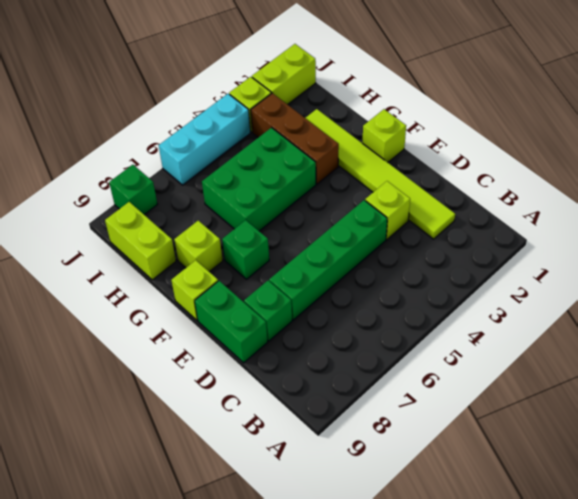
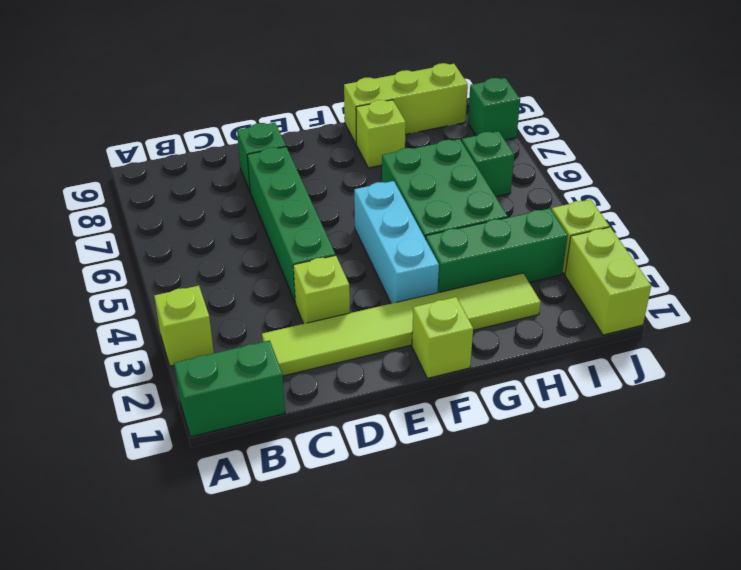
green 1x2 brick [195,281,268,363] -> green 1x2 brick moved to [174,340,285,437]
green 1x1 brick [222,220,269,279] -> green 1x1 brick moved to [462,131,514,197]
lime 1x1 brick [171,260,218,320] -> lime 1x1 brick moved to [154,286,214,366]
brown 1x3 brick [251,93,339,184] -> green 1x3 brick [426,208,568,293]
lime 1x2 brick [105,202,176,280] -> lime 1x3 brick [344,63,468,144]
cyan 1x3 brick [159,94,250,185] -> cyan 1x3 brick moved to [354,181,439,304]

